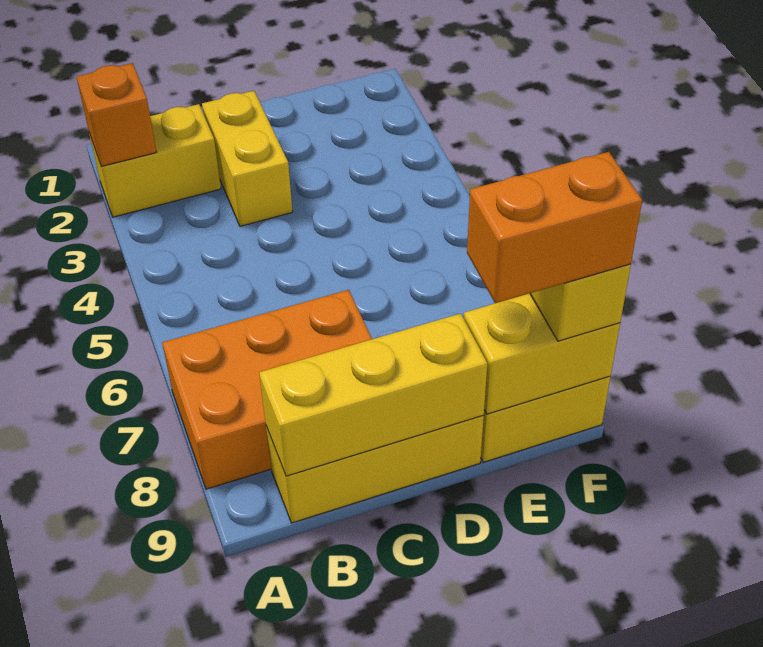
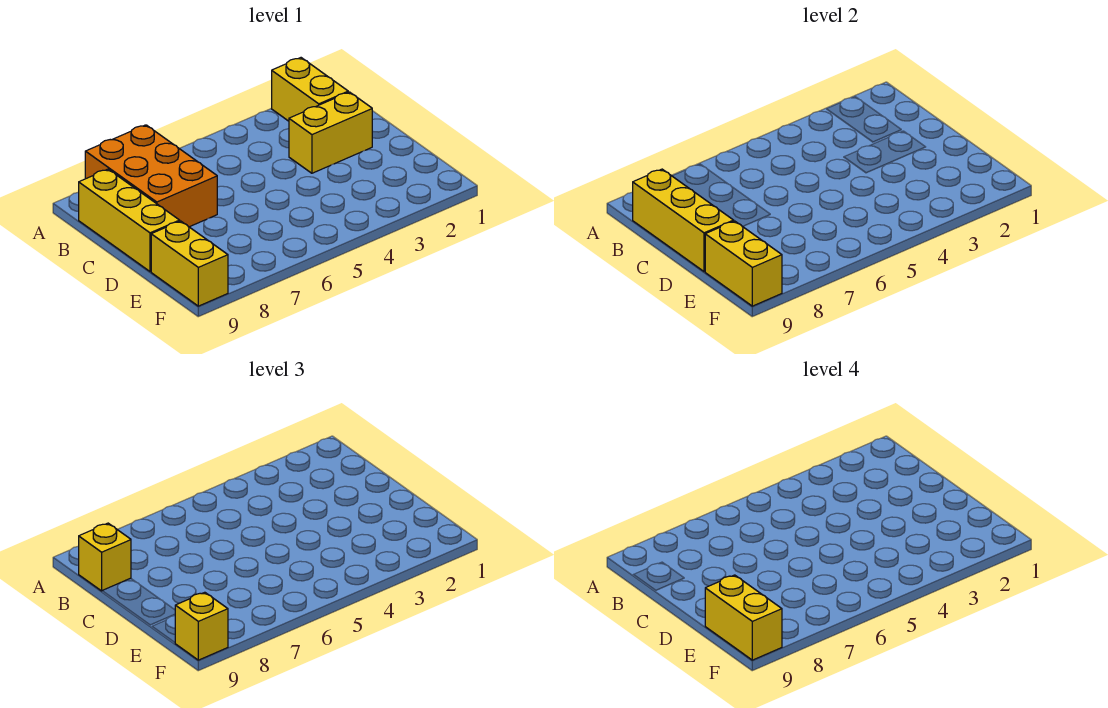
orange 1x1 brick [77,63,157,167] -> none
none -> yellow 1x1 brick [79,523,131,591]
orange 1x2 brick [467,152,642,303] -> yellow 1x2 brick [705,575,782,660]

